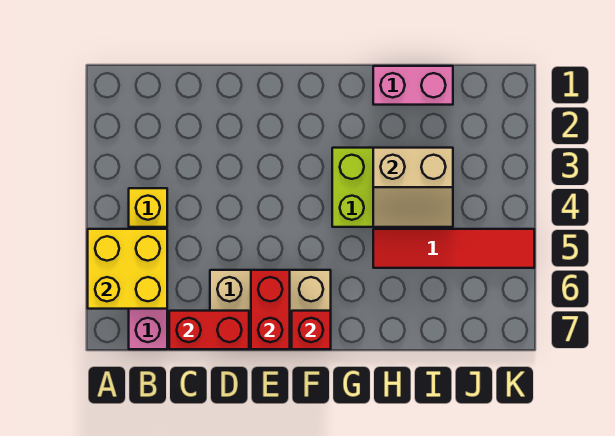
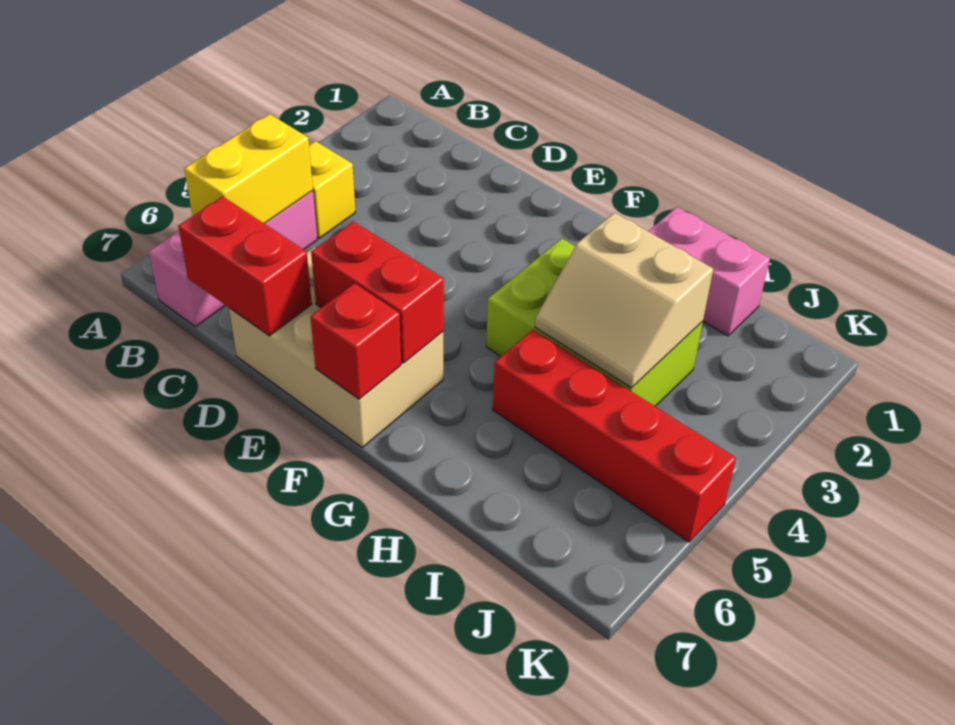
yellow 2x2 brick [88,229,167,309] -> yellow 1x2 brick [184,114,313,224]
red 1x2 brick [251,270,290,349] -> red 1x2 brick turned to [311,221,444,363]
red 1x4 tile [373,229,534,268] -> red 1x4 brick [493,330,736,542]

